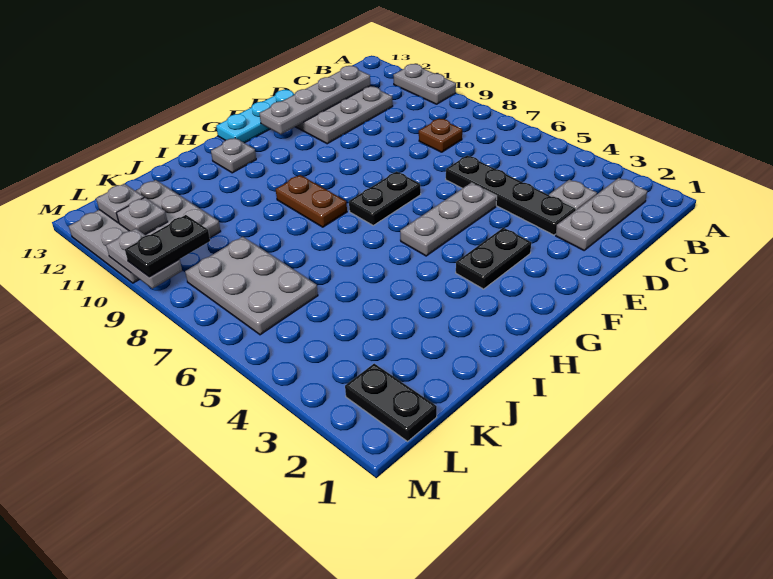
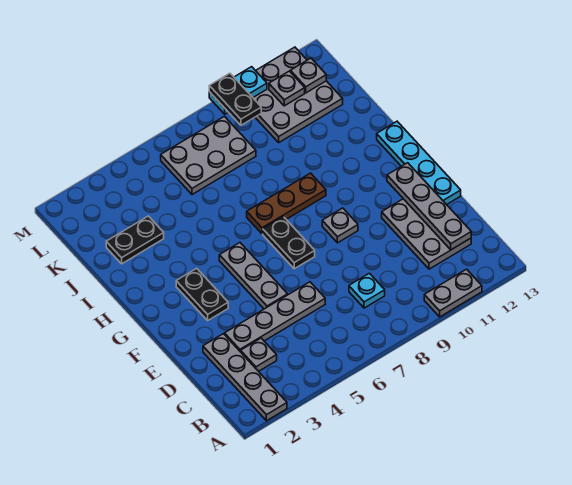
grey 1x3 plate [556,178,647,250] -> grey 1x4 plate [203,334,287,421]
brown 1x1 plate [419,118,462,152] -> cyan 1x1 plate [349,273,385,308]
black 1x4 plate [446,155,576,235] -> grey 1x4 plate [224,282,325,352]
cyan 1x3 plate [216,90,295,143] -> cyan 1x4 plate [377,122,461,205]
brown 1x2 plate [276,175,347,227] -> brown 1x3 plate [247,173,326,234]
grey 1x1 plate [211,138,256,173] -> grey 1x1 plate moved to [322,208,358,243]
black 1x2 plate [345,364,437,441] -> black 1x2 plate moved to [106,216,164,264]
grey 1x2 plate [106,229,182,289] -> cyan 1x2 plate [209,67,267,114]

